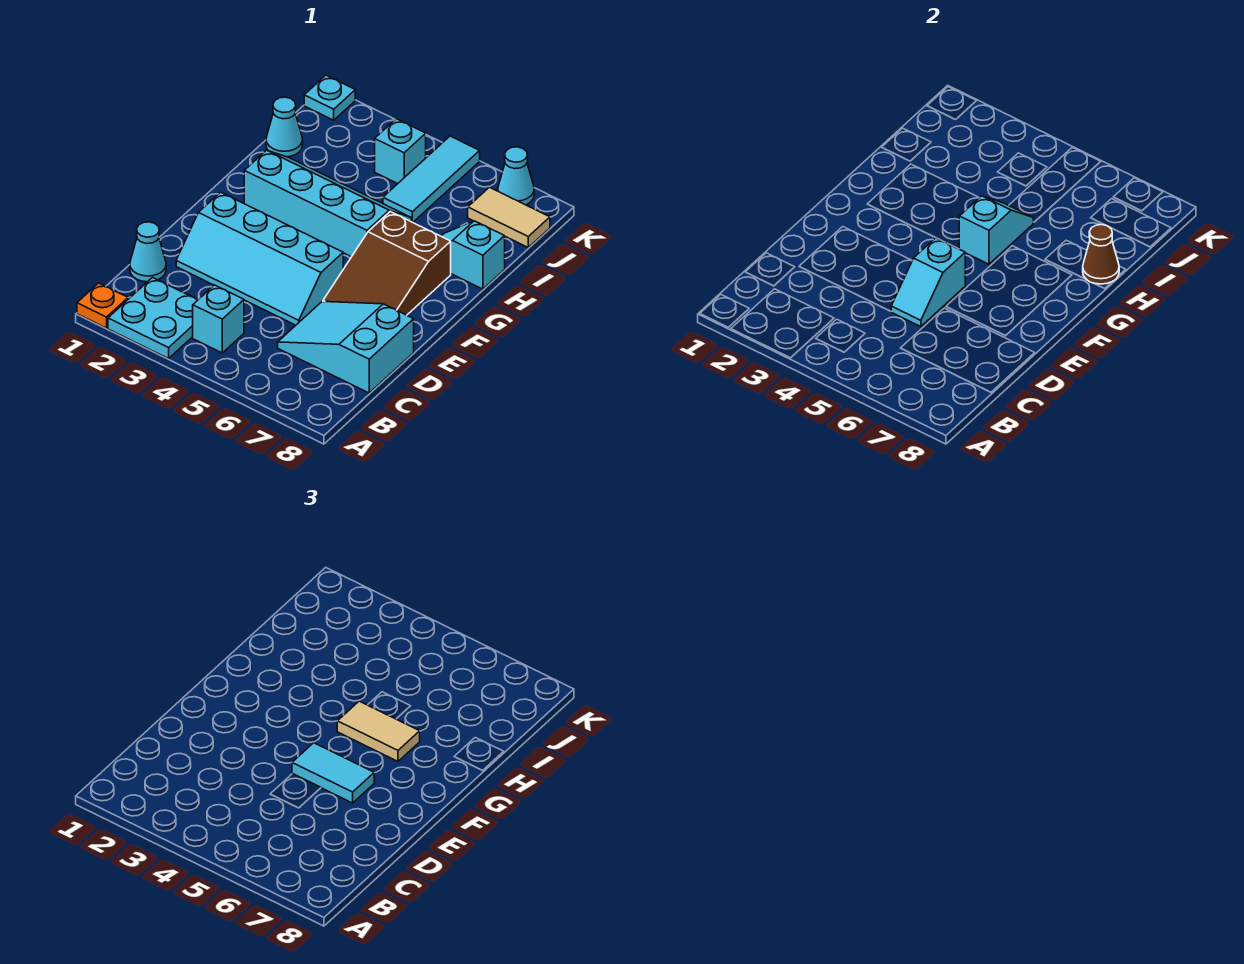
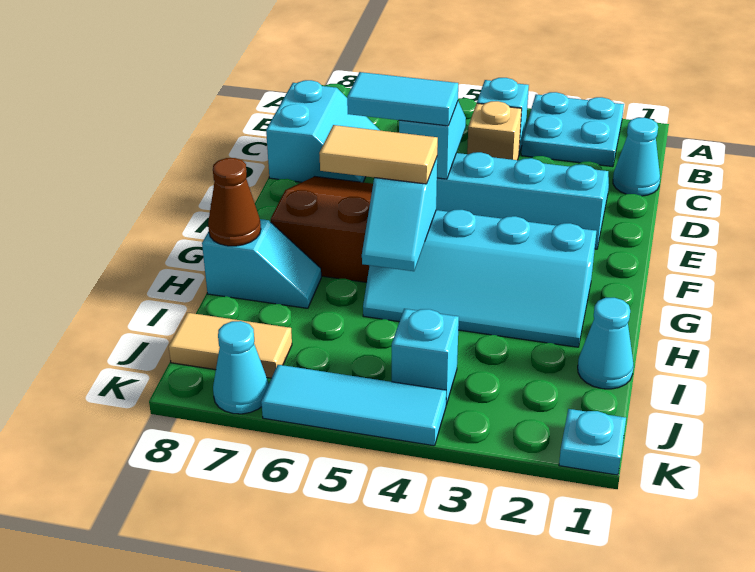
orange 1x1 plate [77,283,128,328] -> none
none -> tan 1x1 brick [467,101,522,160]
cyan 2x3 slope [278,301,414,393] -> cyan 2x2 slope [266,80,379,182]
cyan 1x3 tile [383,136,480,222] -> cyan 1x3 tile turned to [261,365,446,446]

